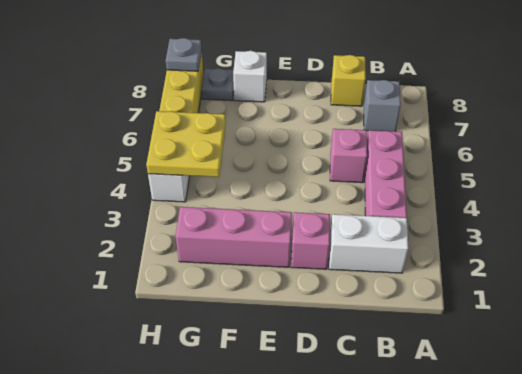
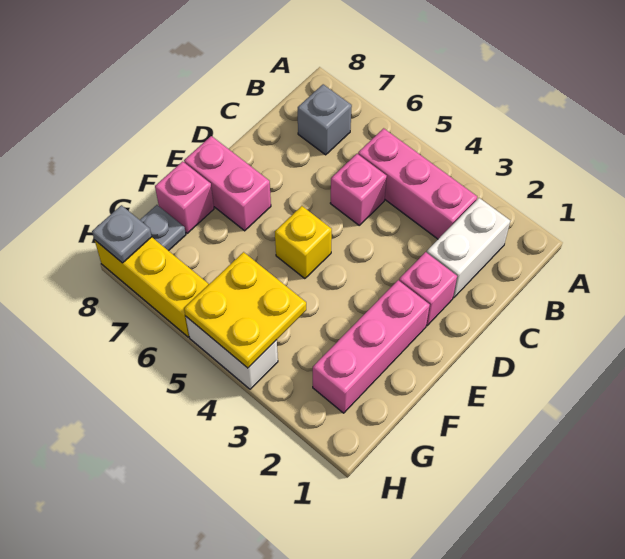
yellow 1x1 brick [331,55,366,106] -> yellow 1x1 brick moved to [275,206,332,279]
none -> pink 1x2 brick [184,136,271,231]
white 1x1 brick [233,51,267,102] -> pink 1x1 brick [155,161,214,233]

